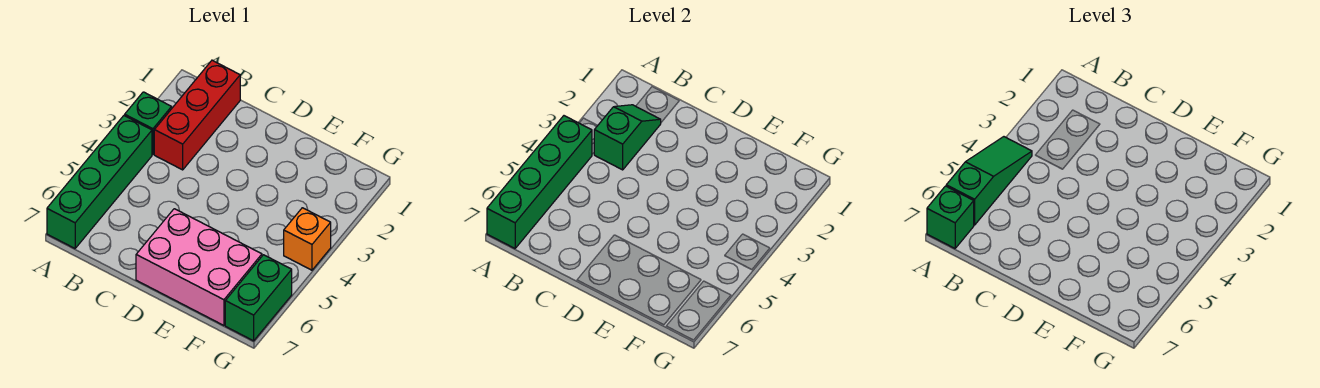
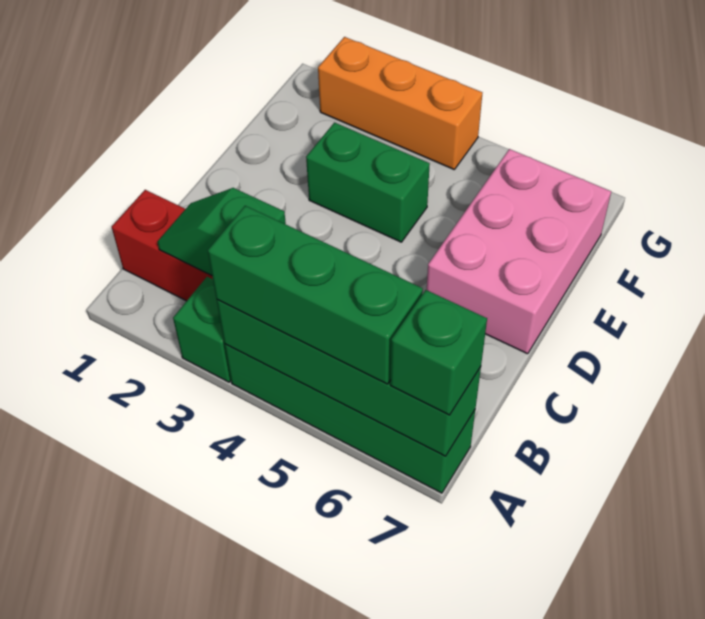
green 1x3 slope [946,137,1032,225] -> green 1x3 brick [208,206,423,384]
orange 1x1 brick [284,208,331,270] -> orange 1x3 brick [318,37,482,169]
green 1x2 brick [225,255,292,341] -> green 1x2 brick moved to [306,123,430,242]

